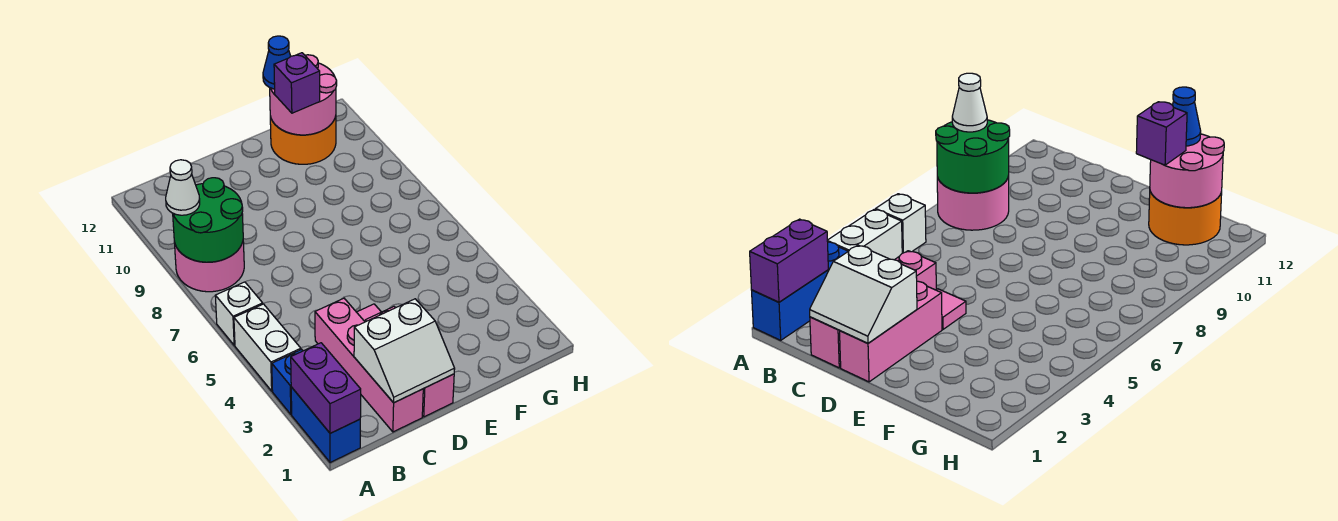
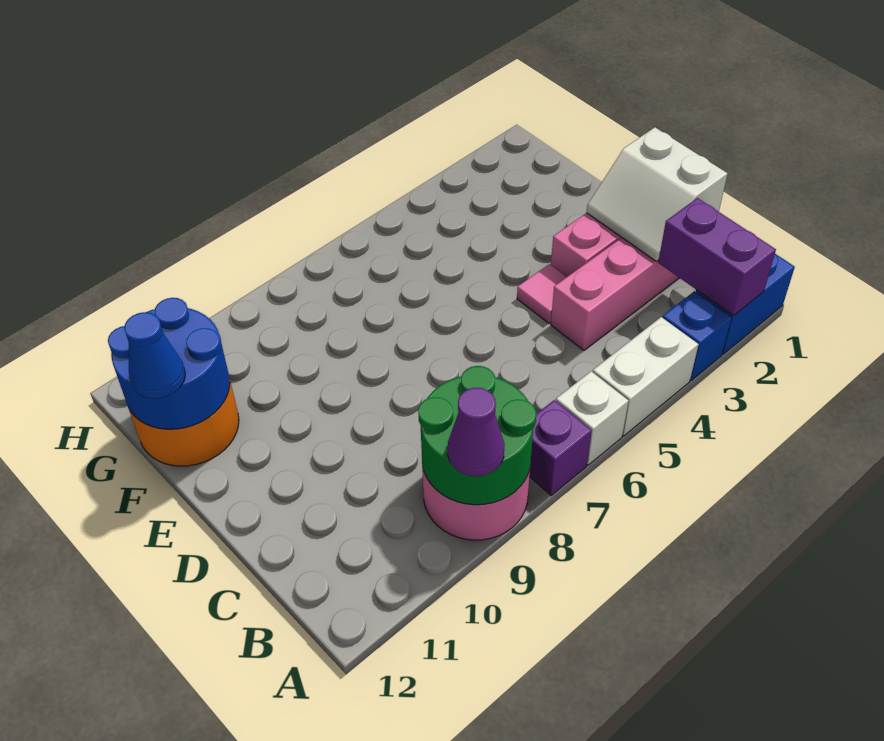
purple 1x2 brick [291,343,361,433] -> purple 1x2 brick turned to [658,198,776,315]
white 1x1 cone [166,160,200,215] -> purple 1x1 cone [448,388,504,476]
white 2x2 slope [354,299,455,403] -> white 2x2 slope turned to [586,127,728,262]
pink 2x2 round brick [270,55,337,135] -> blue 2x2 round brick [108,298,230,429]
purple 1x1 brick [274,53,320,113] -> purple 1x1 brick moved to [529,400,592,495]

